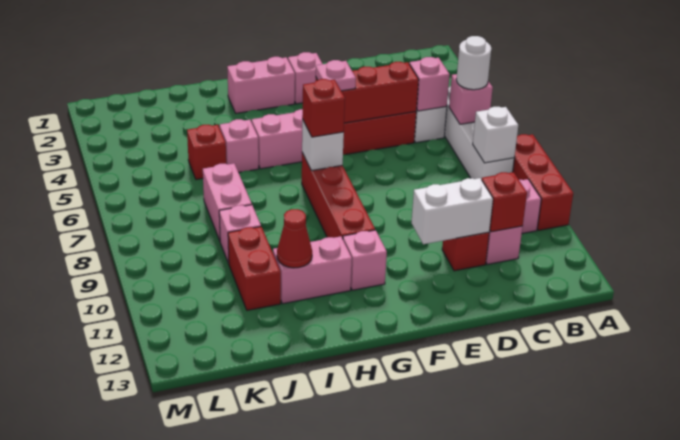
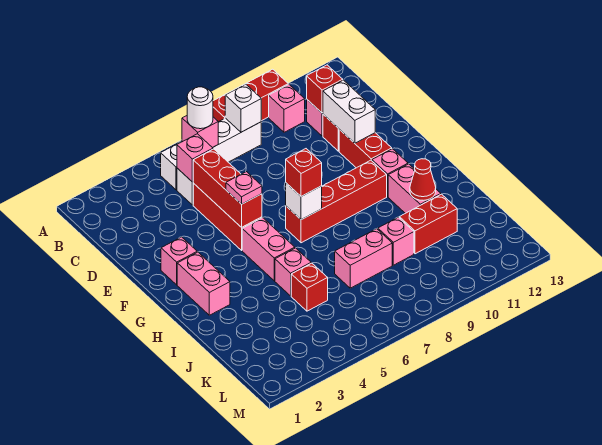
none -> red 1x2 brick [339,129,392,168]

